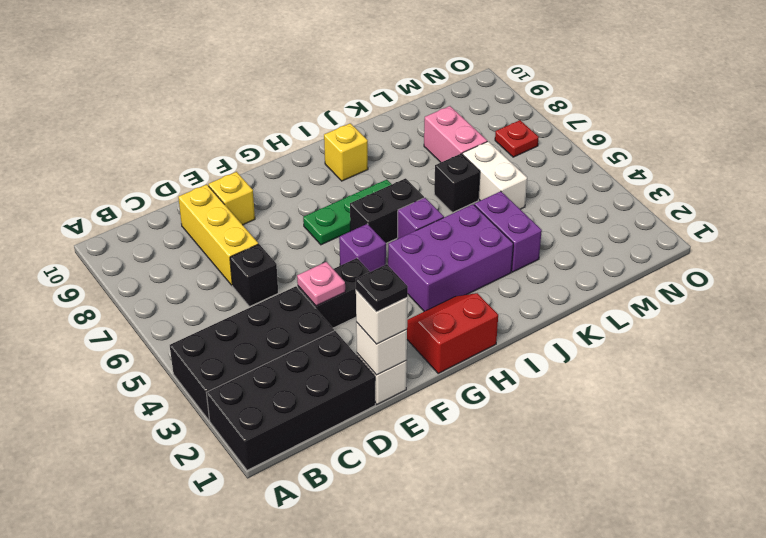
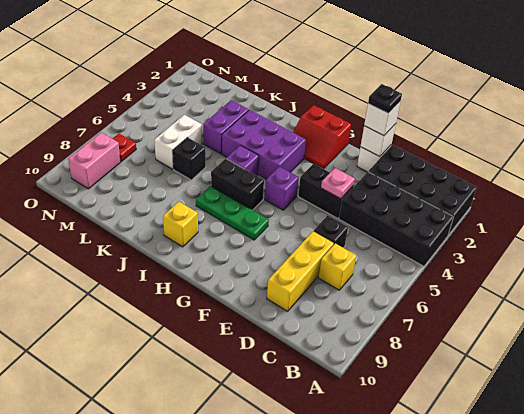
yellow 1x1 brick [208,172,255,225] -> yellow 1x1 brick moved to [319,243,356,290]
pink 1x2 brick [424,106,487,162] -> pink 1x2 brick moved to [68,133,121,189]

